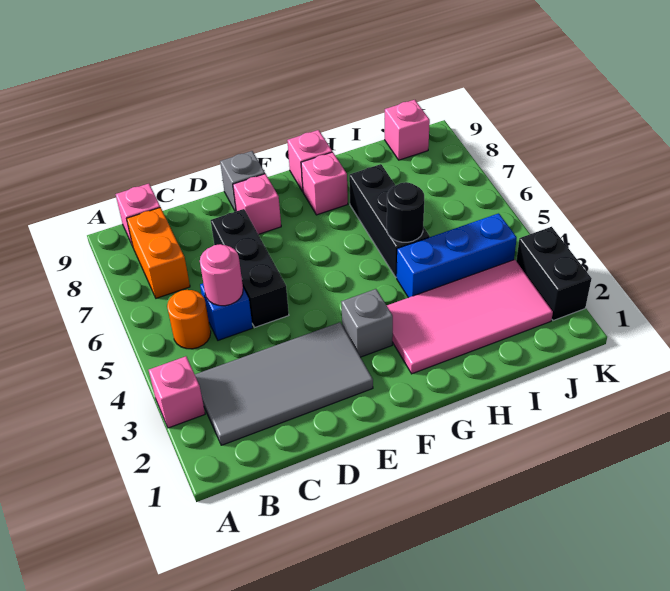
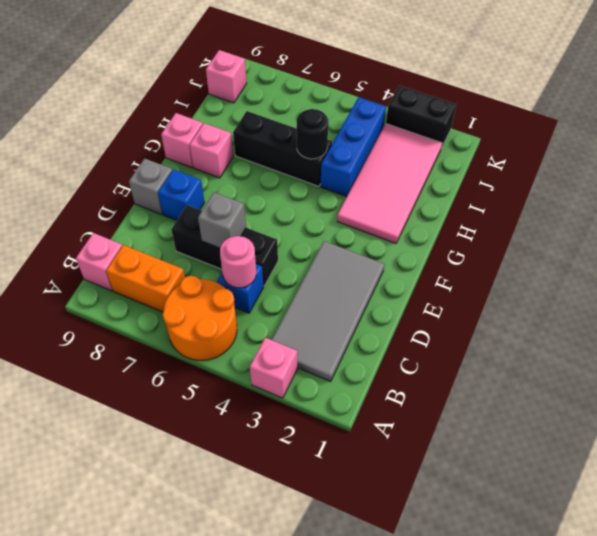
orange 1x1 round brick [167,290,211,349] -> orange 2x2 round brick [163,276,237,360]
pink 1x1 brick [233,174,281,234] -> blue 1x1 brick [158,169,205,220]
grey 1x1 brick [341,289,393,357] -> grey 1x1 brick moved to [198,192,246,248]

